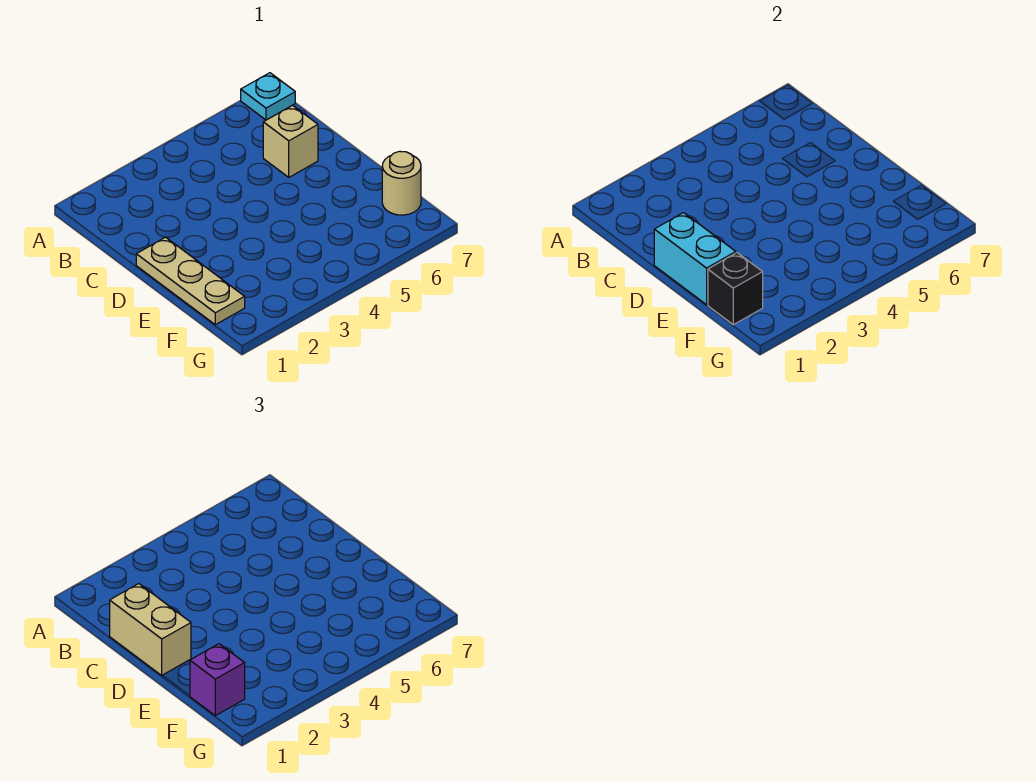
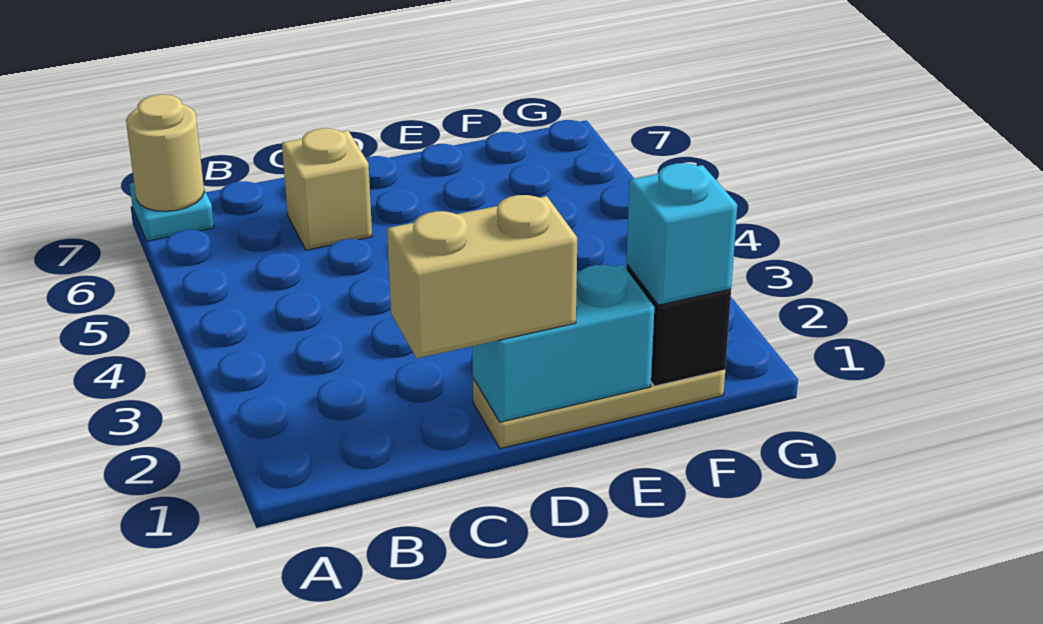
purple 1x1 brick [190,644,245,716] -> cyan 1x1 brick [626,163,737,305]
tan 1x1 round brick [382,151,421,215] -> tan 1x1 round brick moved to [126,95,204,211]

